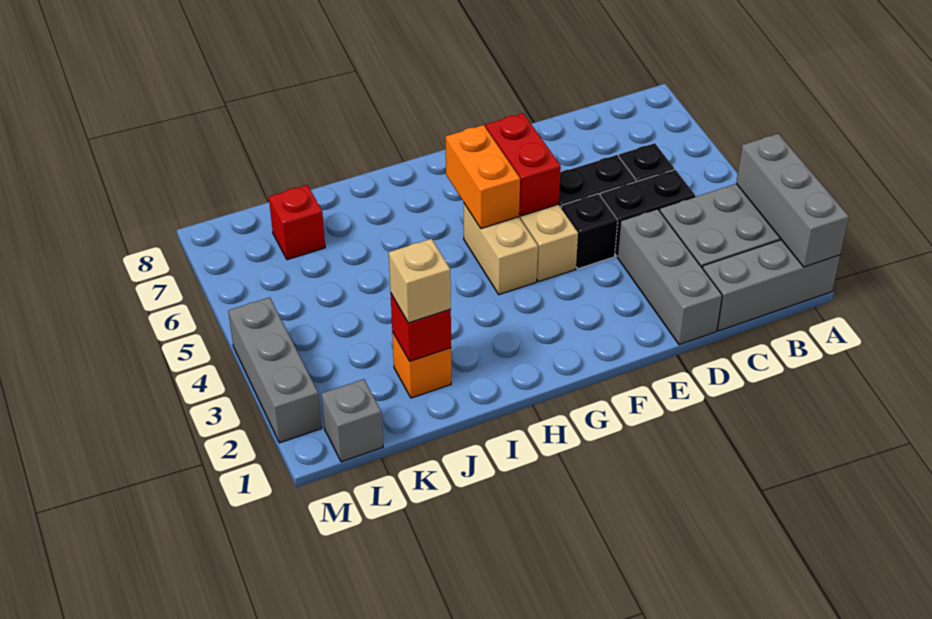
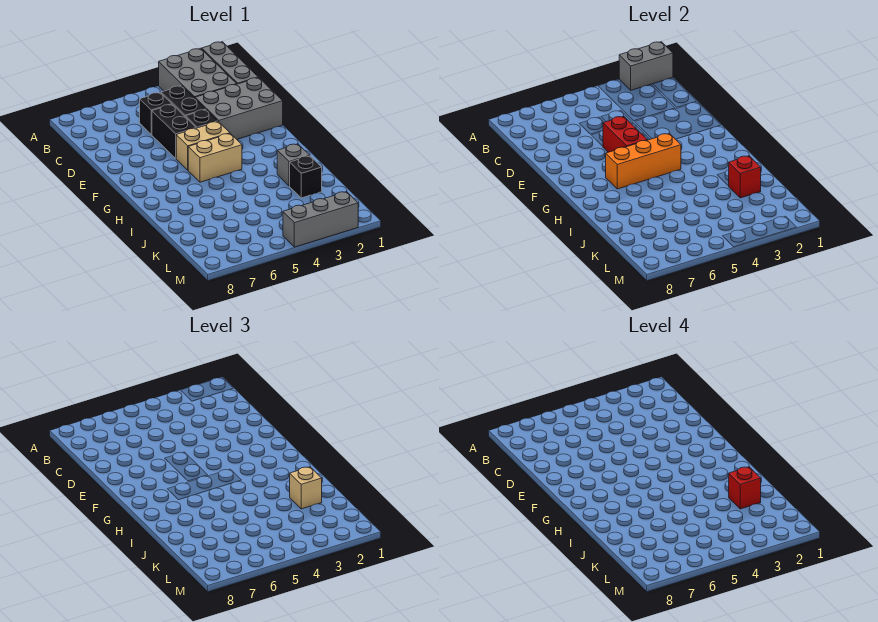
grey 1x3 brick [736,134,849,267] -> grey 1x2 brick [619,42,673,90]
grey 1x3 brick [617,209,722,345] -> grey 2x3 brick [195,77,283,139]
red 1x2 brick [486,113,561,216] -> red 1x2 brick turned to [603,116,647,152]
orange 1x2 brick [446,125,520,229] -> orange 1x3 brick [606,133,681,189]
orange 1x1 brick [392,332,451,398] -> black 1x1 brick [290,156,322,198]
red 1x1 brick [269,185,325,260] -> red 1x1 brick moved to [729,467,761,509]
grey 1x1 brick [321,379,383,462] -> grey 1x1 brick moved to [277,144,310,186]

